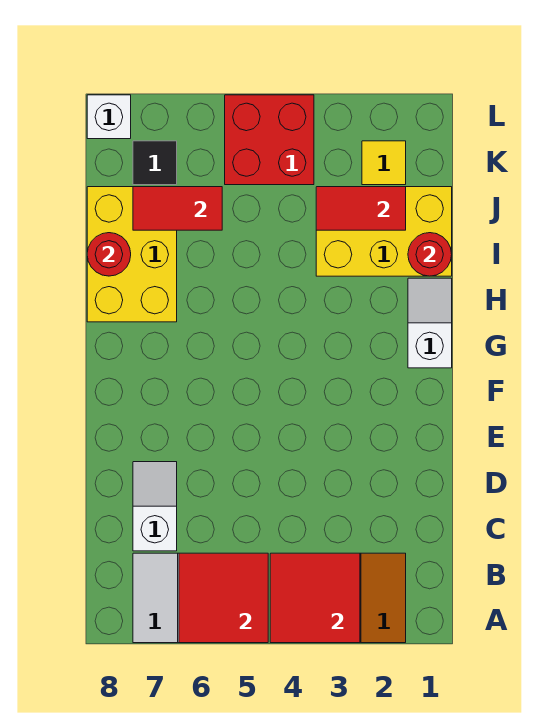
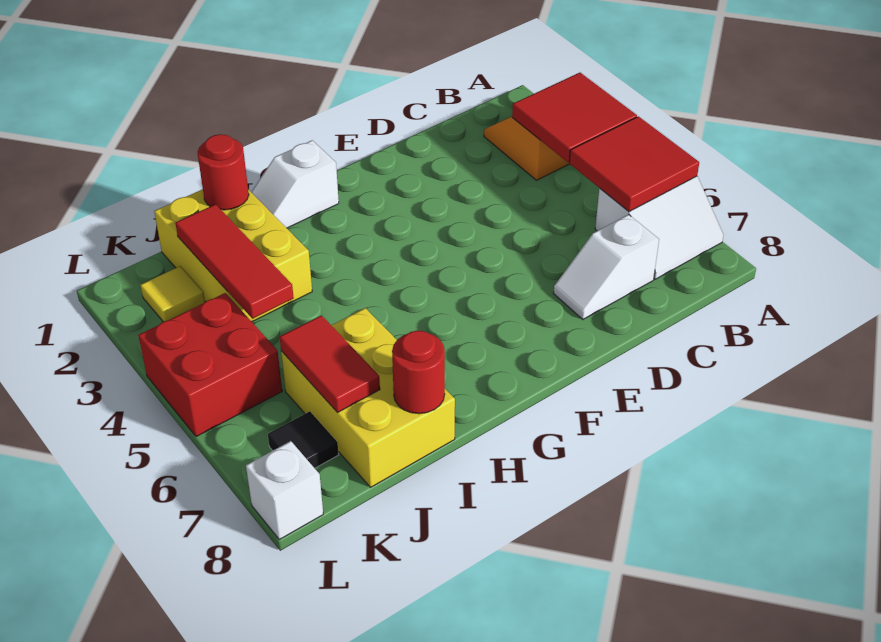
yellow 2x3 brick [87,187,177,322] -> yellow 2x3 brick turned to [281,308,455,487]
red 1x2 tile [316,187,406,230] -> red 1x3 tile [175,204,294,319]

